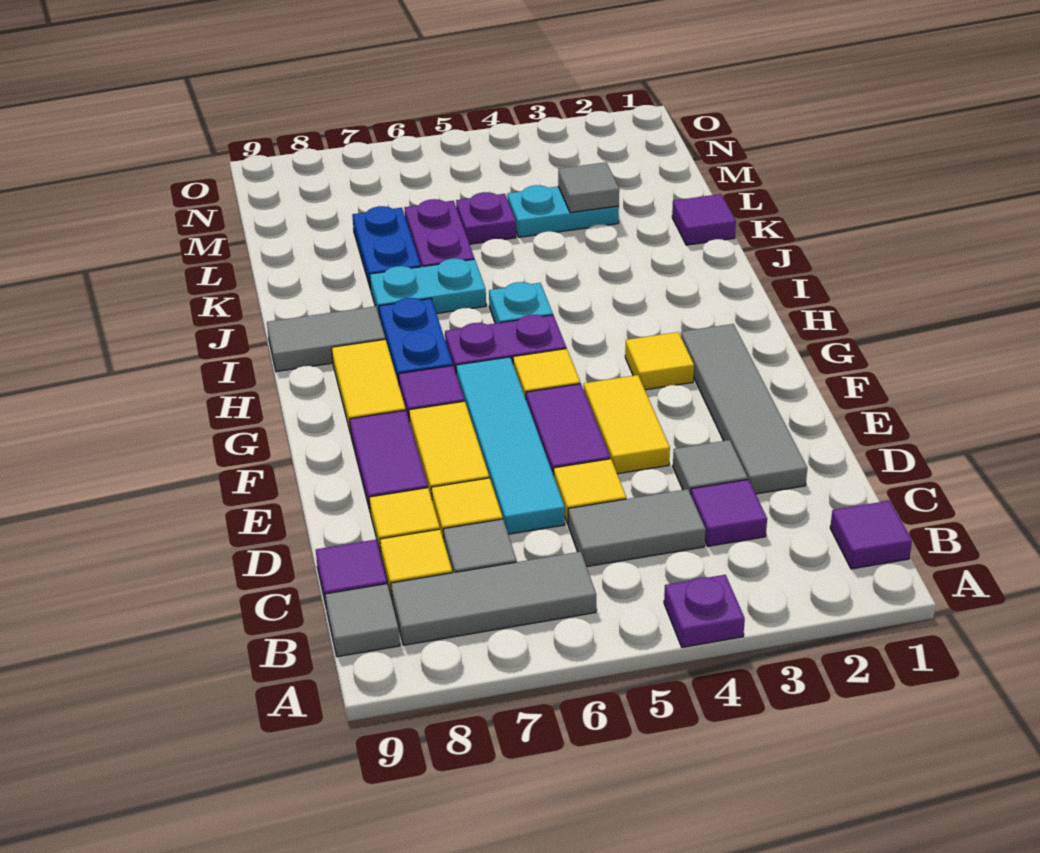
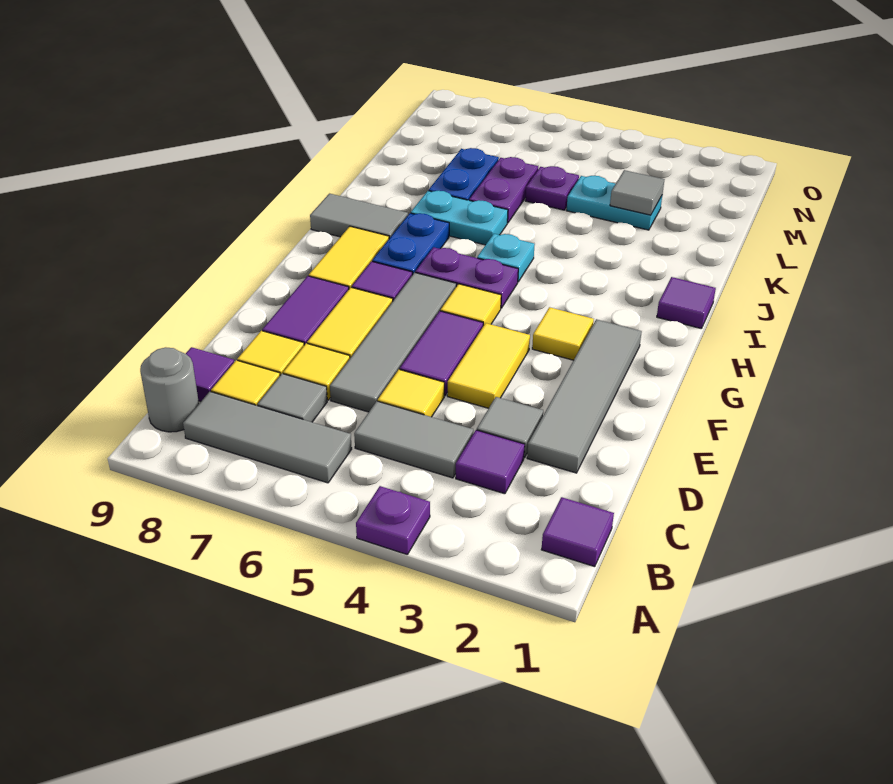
grey 1x1 tile [325,584,400,657] -> grey 1x1 round brick [140,347,199,432]
cyan 1x4 tile [456,357,565,534] -> grey 1x4 tile [330,273,456,412]
purple 1x1 tile [672,194,736,245] -> purple 1x1 tile moved to [657,277,716,329]

